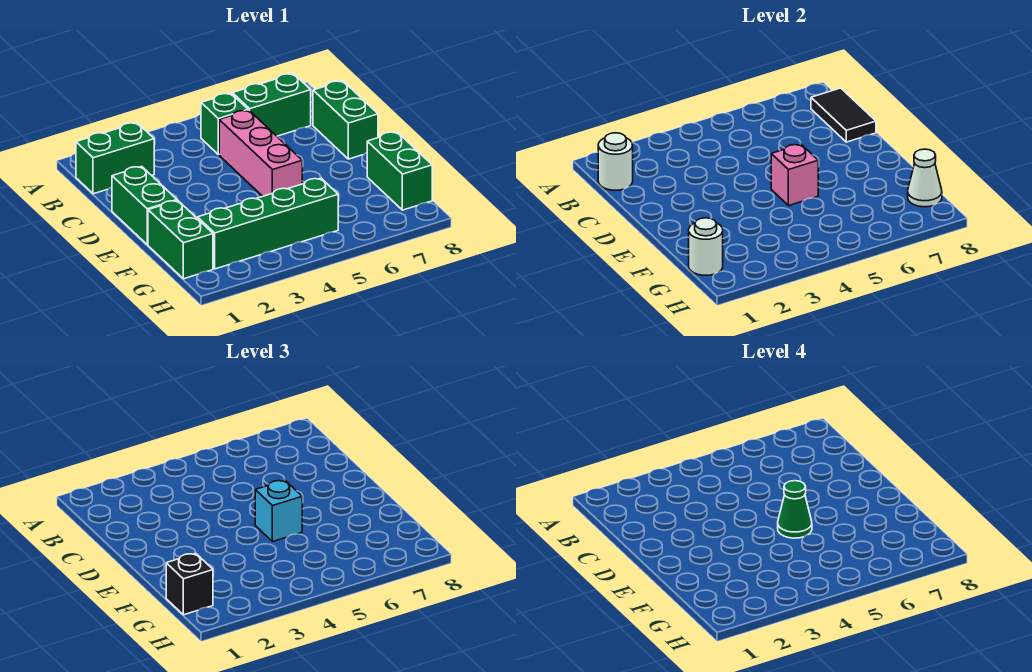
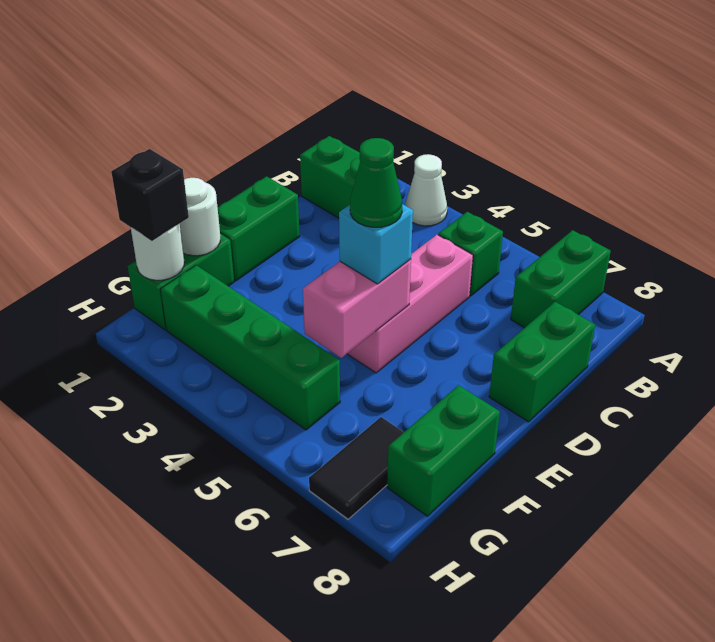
white 1x1 round brick [598,133,633,190] -> white 1x1 round brick moved to [180,178,220,256]
green 1x2 brick [232,74,311,136] -> green 1x2 brick turned to [511,230,611,328]
black 1x2 tile [811,88,876,142] -> black 1x2 tile moved to [309,417,404,519]
pink 1x1 brick [771,144,818,206] -> pink 1x2 brick [303,259,411,358]
white 1x1 cone [908,149,942,207] -> white 1x1 cone moved to [405,154,447,226]

